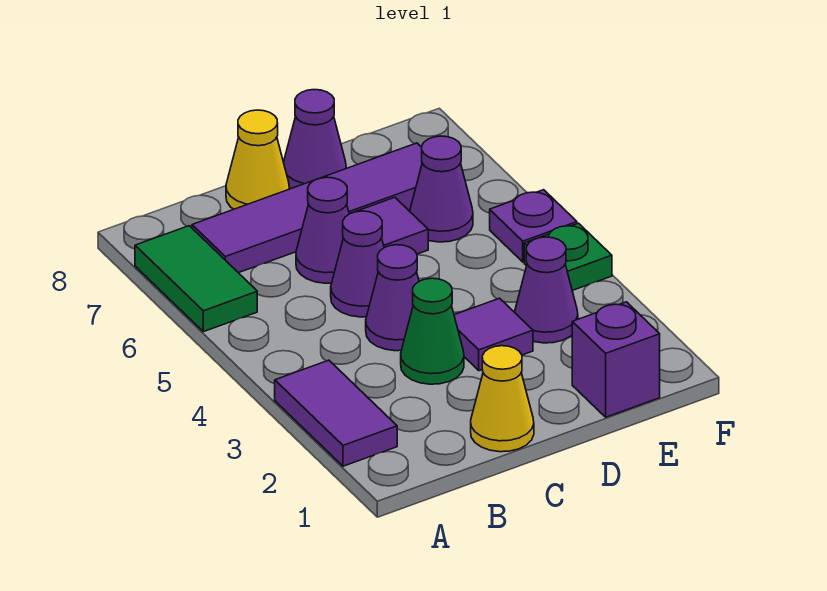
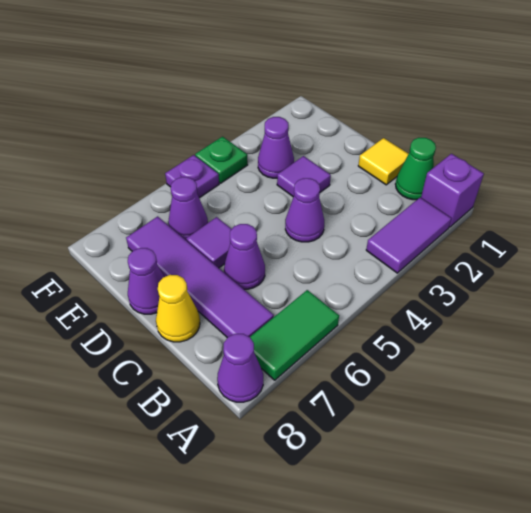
yellow 1x1 cone [471,346,534,452] -> yellow 1x1 tile [358,138,408,185]
green 1x1 cone [401,278,464,384] -> green 1x1 cone moved to [395,138,436,200]
purple 1x1 cone [331,211,384,317] -> purple 1x1 cone moved to [217,334,263,402]
purple 1x1 brick [572,302,660,417] -> purple 1x1 brick moved to [421,154,484,227]

